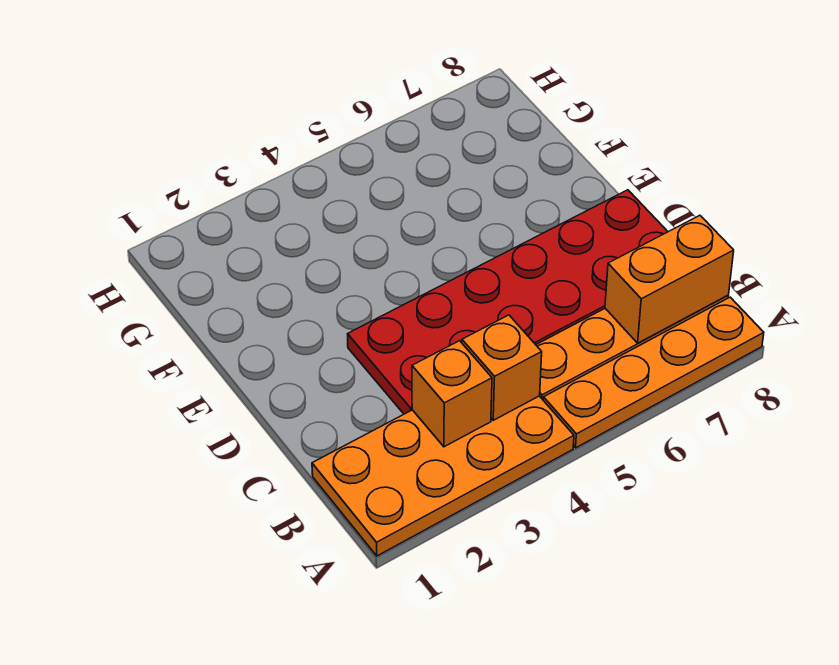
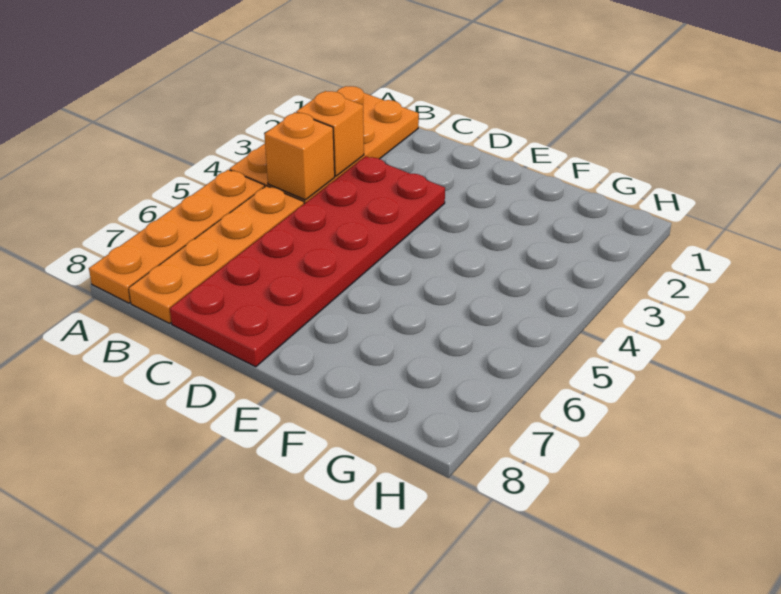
orange 1x2 brick [605,215,734,343] -> none

